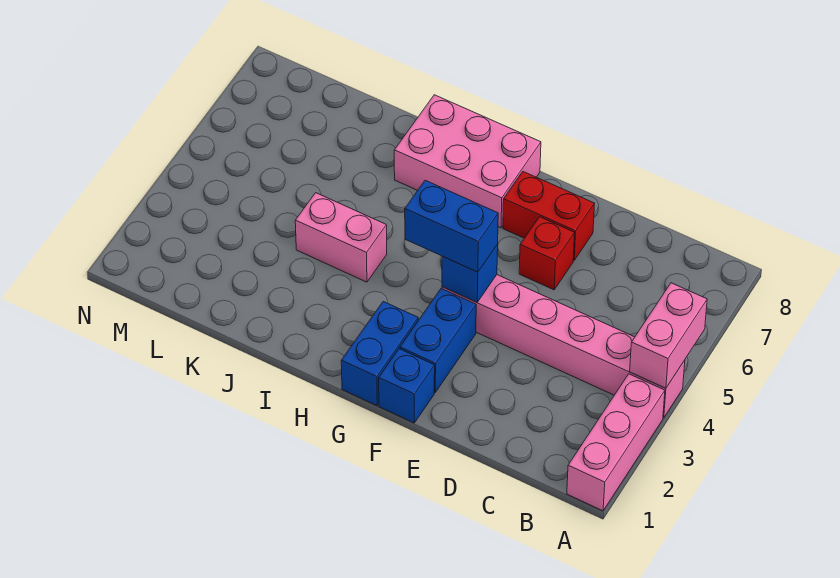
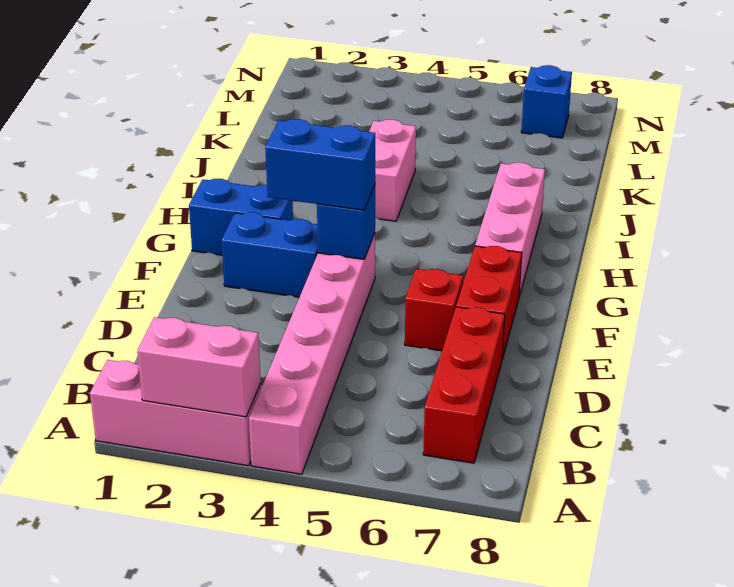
pink 1x2 brick [630,283,707,388] -> pink 1x2 brick moved to [137,317,261,417]
none -> red 1x3 brick [423,307,505,463]
blue 1x1 brick [379,349,435,423] -> blue 1x1 brick moved to [521,65,572,138]
blue 1x2 brick [405,180,498,272] -> blue 1x2 brick turned to [265,119,375,210]
pink 2x3 brick [394,95,541,228] -> pink 1x3 brick [475,163,545,296]

